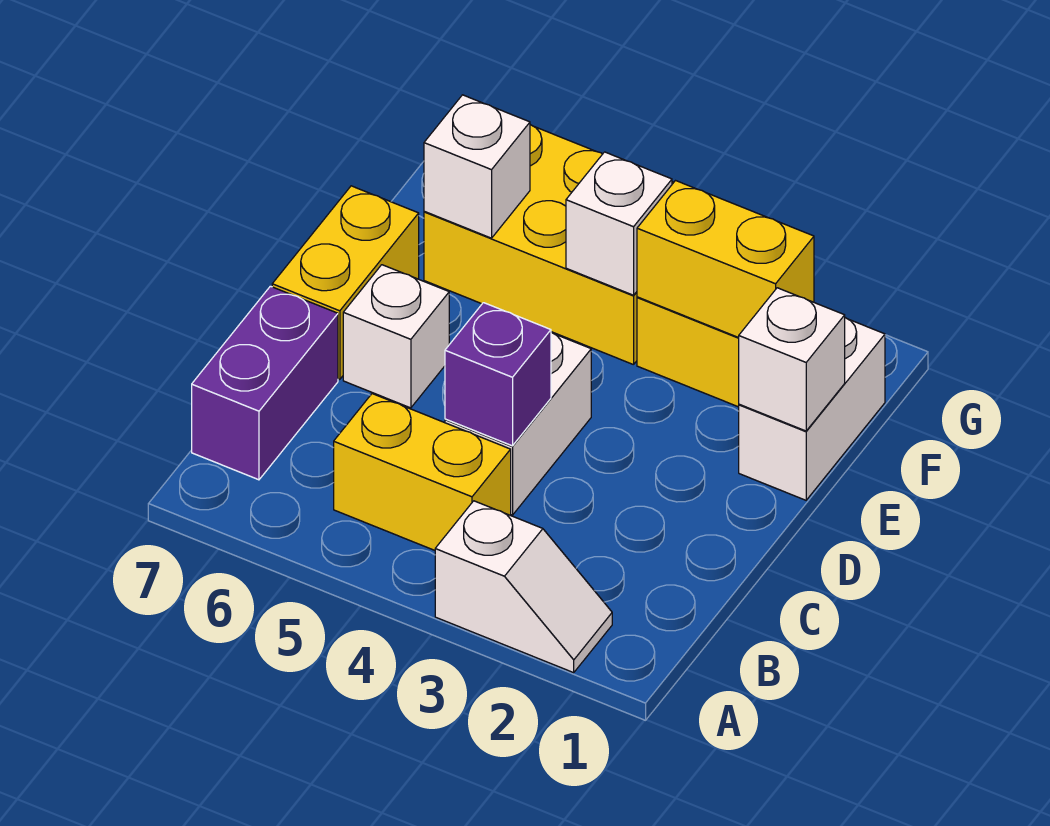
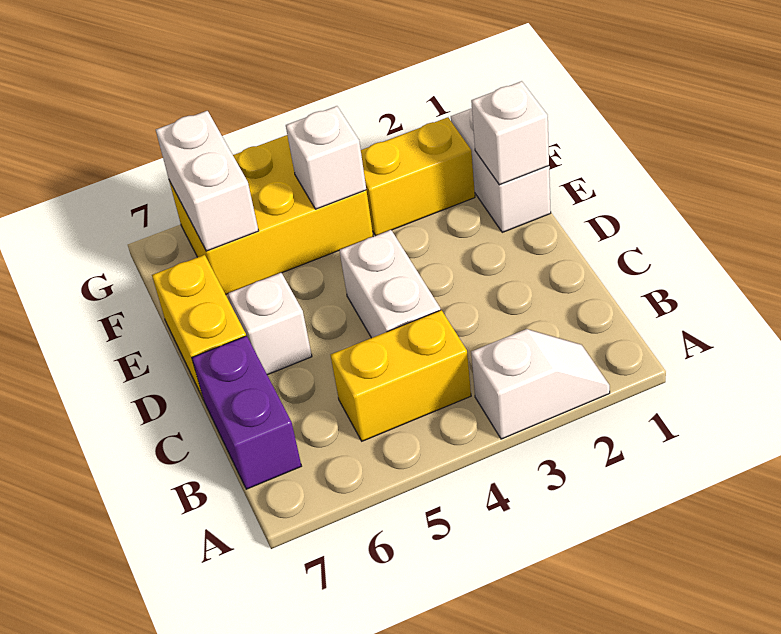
purple 1x1 brick [445,303,551,446] -> none
yellow 1x2 brick [637,181,814,338] -> none
white 1x1 brick [424,95,530,238] -> white 1x2 brick [156,111,259,251]

